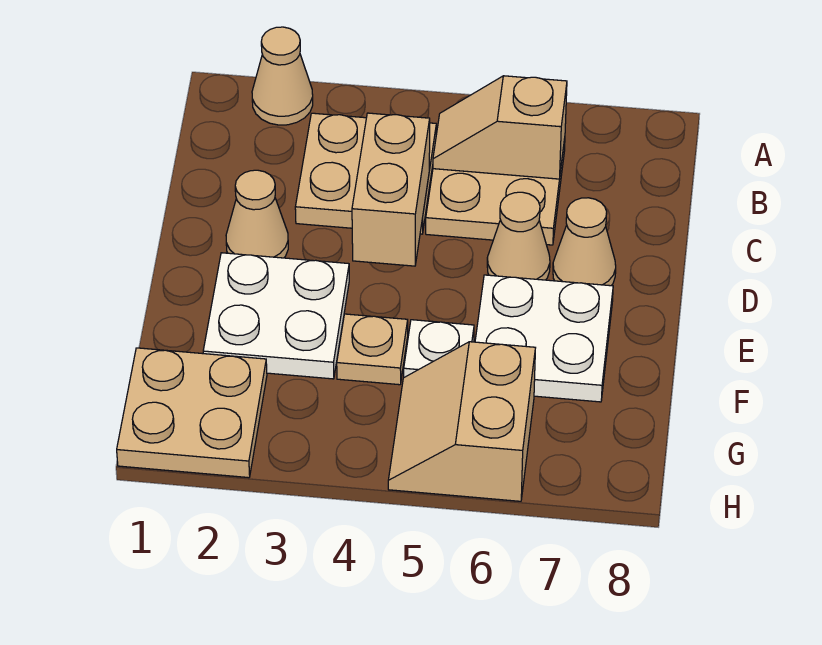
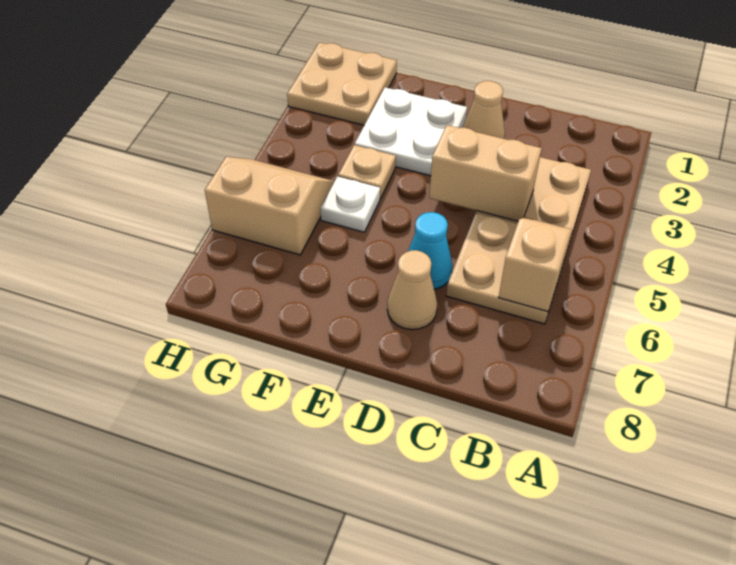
tan 1x1 cone [252,27,313,125] -> none
tan 1x1 cone [487,192,550,280] -> cyan 1x1 cone [408,212,453,289]
white 2x2 plate [475,275,613,402] -> none

